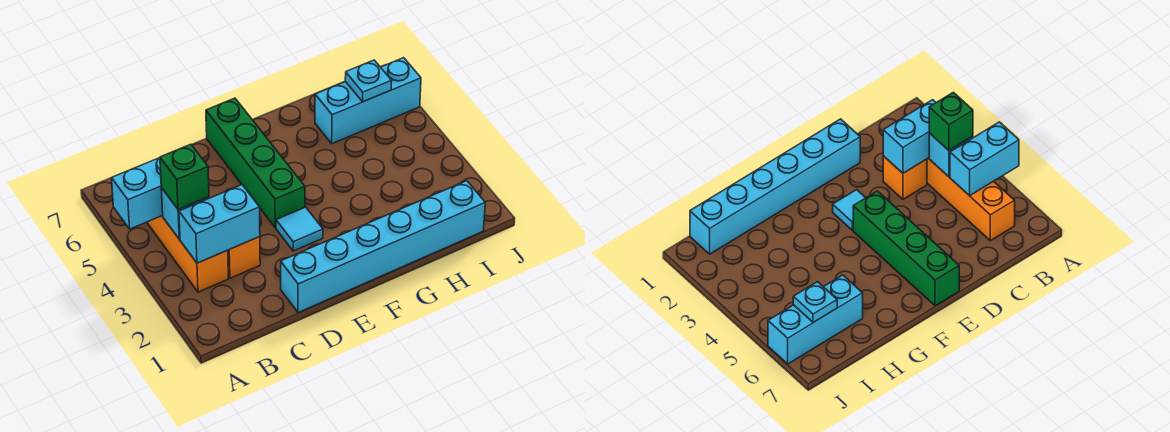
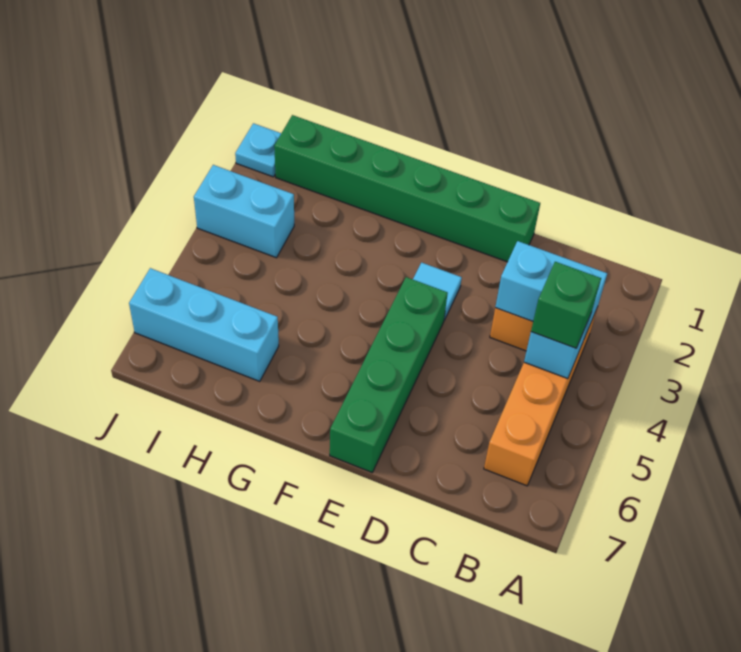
cyan 1x2 brick [112,158,163,229] -> cyan 1x2 brick moved to [194,165,294,258]
cyan 1x6 brick [281,181,485,313] -> green 1x6 brick [274,115,540,262]
cyan 1x1 plate [345,60,392,102] -> cyan 1x1 plate moved to [235,123,281,177]

